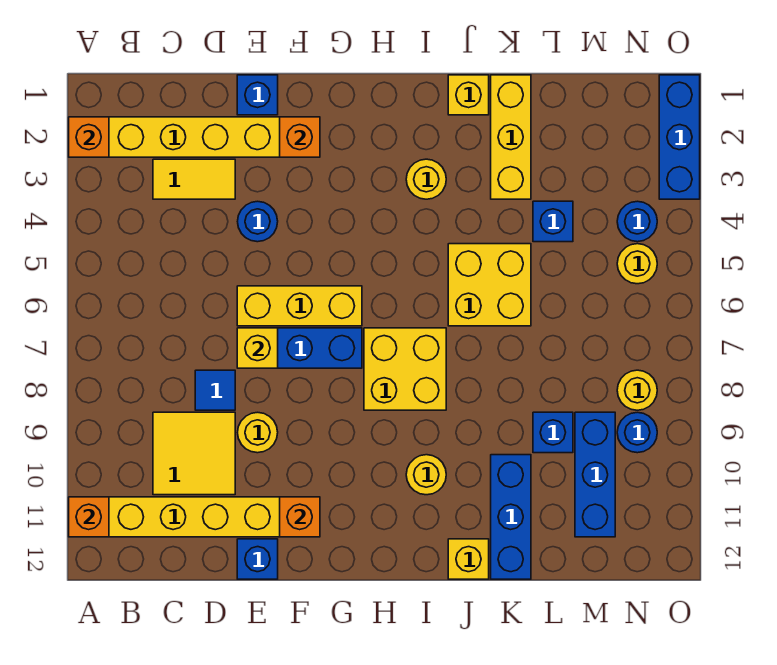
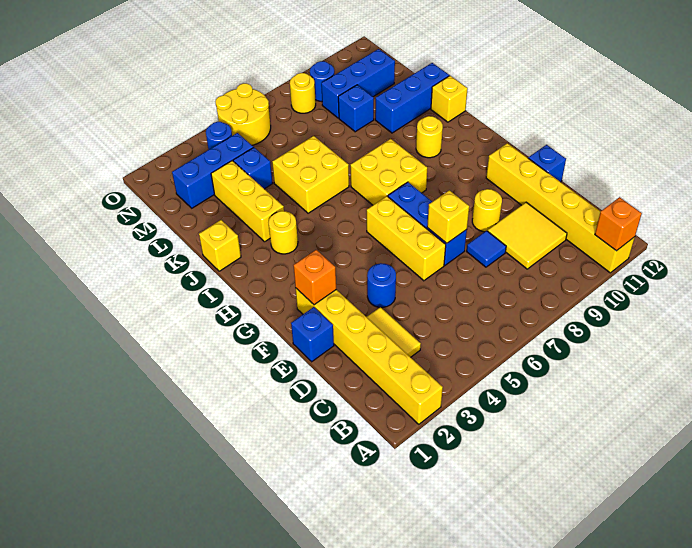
orange 1x1 brick [69,117,109,157] -> none
orange 1x1 brick [280,497,320,537] -> none
yellow 1x3 brick [491,75,531,199] -> yellow 1x3 brick turned to [211,161,284,242]
yellow 1x1 round brick [617,244,657,284] -> yellow 2x2 round brick [215,83,271,145]
blue 1x3 brick [659,75,700,199] -> blue 1x3 brick moved to [172,133,253,208]

